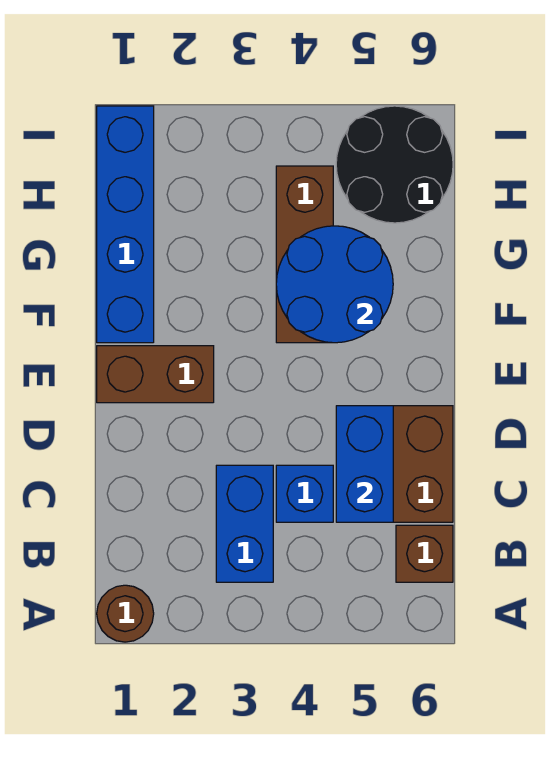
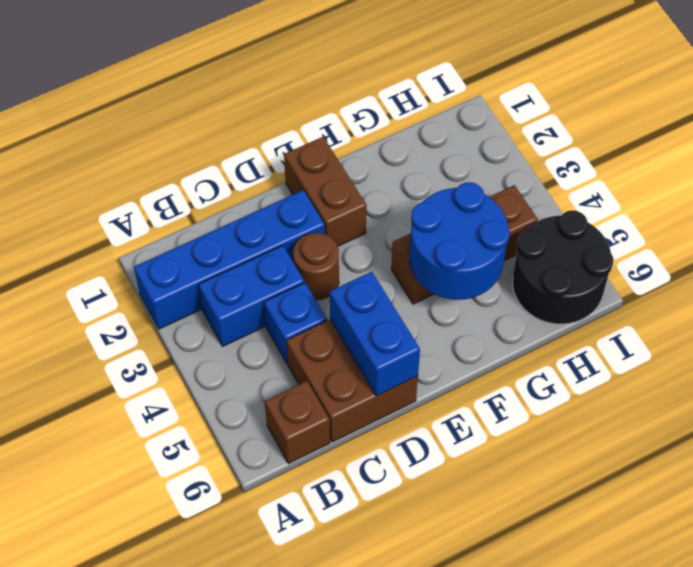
brown 1x1 round brick [97,585,154,642] -> brown 1x1 round brick moved to [293,233,339,300]
blue 1x2 brick [336,406,393,522] -> blue 1x2 brick turned to [330,272,420,396]
blue 1x4 brick [97,106,154,343] -> blue 1x4 brick moved to [134,190,325,329]

